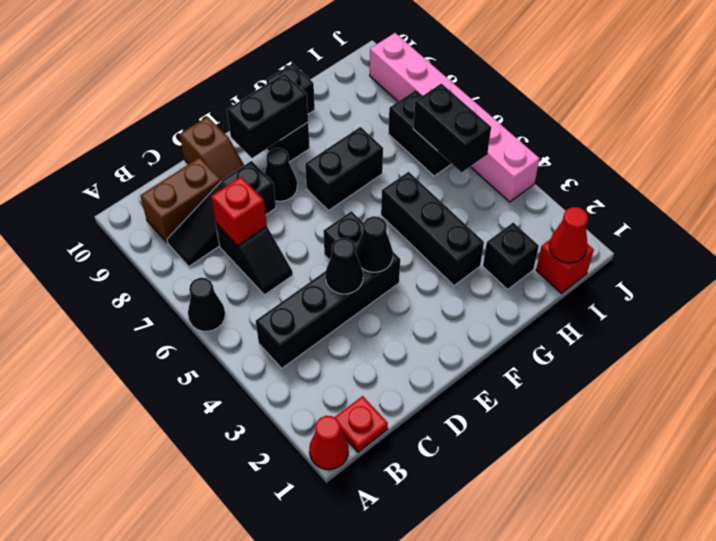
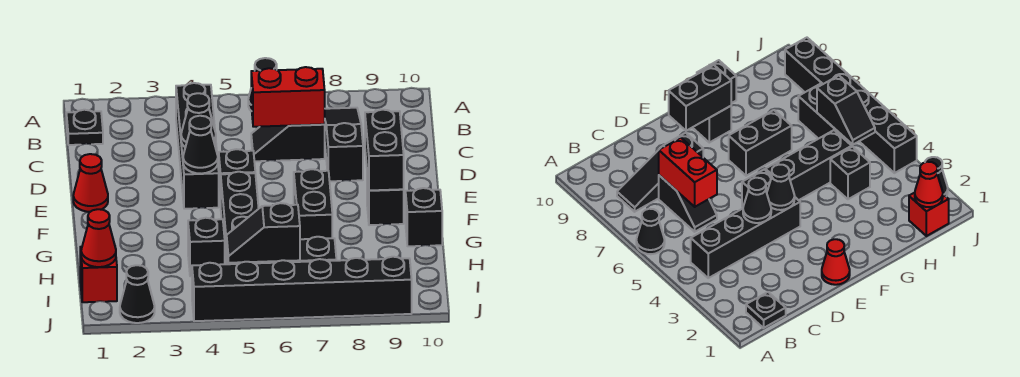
red 1x1 cone [309,416,348,470] -> red 1x1 cone moved to [73,154,108,212]
red 1x1 plate [334,396,388,452] -> black 1x1 plate [66,110,103,145]
brown 1x2 brick [140,157,221,242] -> none
red 1x1 brick [211,177,267,246] -> red 1x2 brick [251,67,325,127]
brown 1x2 slope [180,117,244,181] -> none
black 1x1 cone [265,148,297,201] -> black 1x1 cone moved to [120,265,155,323]
black 1x3 brick [381,172,484,286] -> black 1x3 brick turned to [221,172,261,264]
black 1x1 brick [483,223,539,289] -> black 1x1 brick moved to [188,218,225,276]
black 1x2 brick [413,83,491,172] -> black 1x2 slope [227,203,300,263]
pink 1x6 brick [370,33,540,202] -> black 1x6 brick [192,257,412,321]

